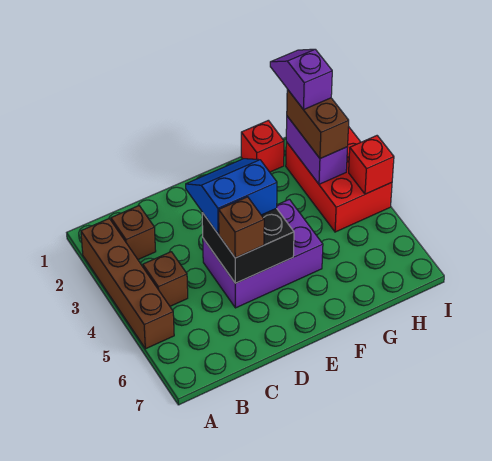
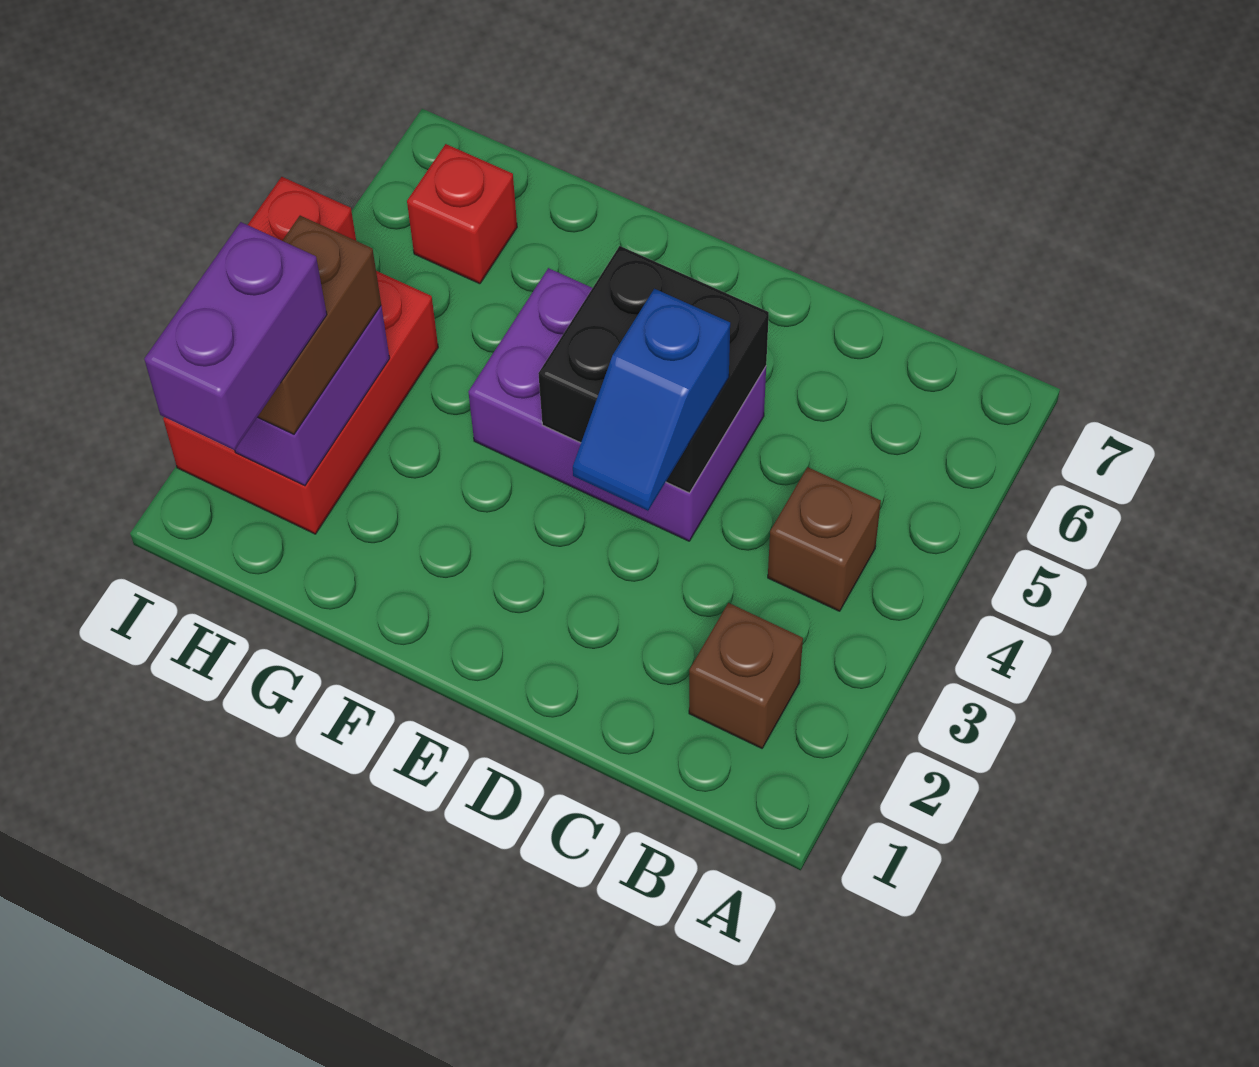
brown 1x4 brick [81,219,174,349] -> none
blue 2x2 slope [186,159,277,234] -> blue 1x2 slope [573,289,730,511]
brown 1x1 brick [219,197,264,258] -> none
red 1x1 brick [241,120,284,172] -> red 1x1 brick moved to [407,144,517,284]
purple 1x2 slope [270,49,332,110] -> purple 1x2 brick [144,222,327,450]

